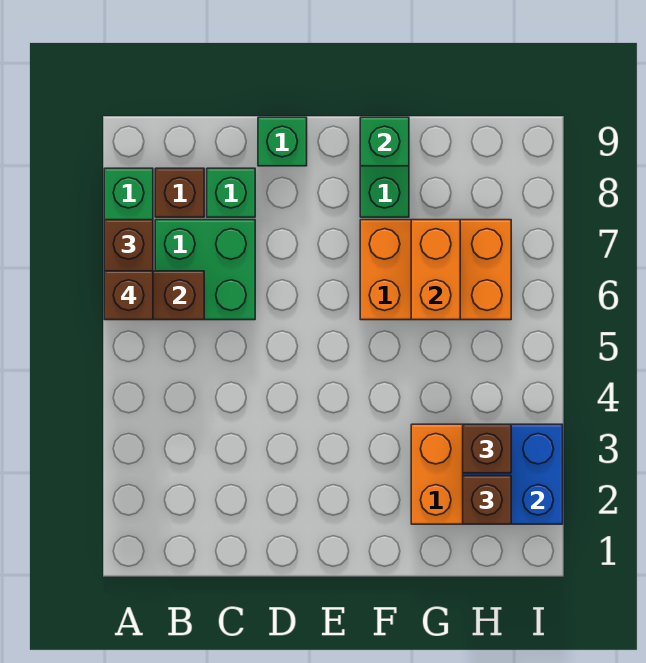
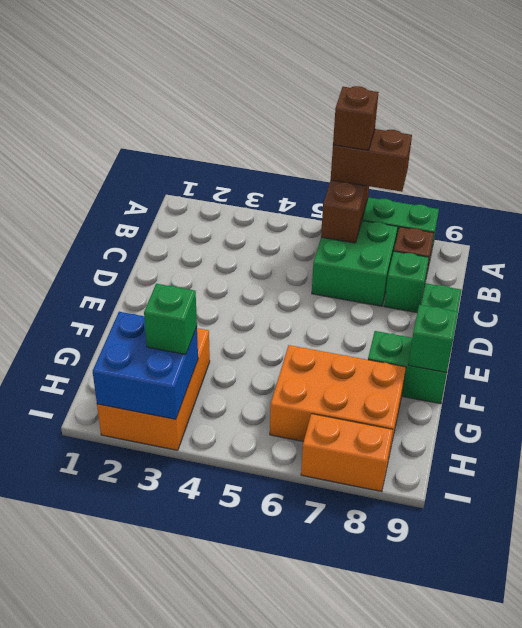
orange 2x3 brick [360,220,511,320] -> orange 2x3 brick turned to [270,345,406,455]
orange 1x2 brick [411,220,460,320] -> orange 1x2 brick moved to [301,414,393,492]
brown 1x1 brick [463,476,511,524] -> none
brown 1x1 brick [463,424,511,473] -> green 1x1 brick [144,284,197,354]

